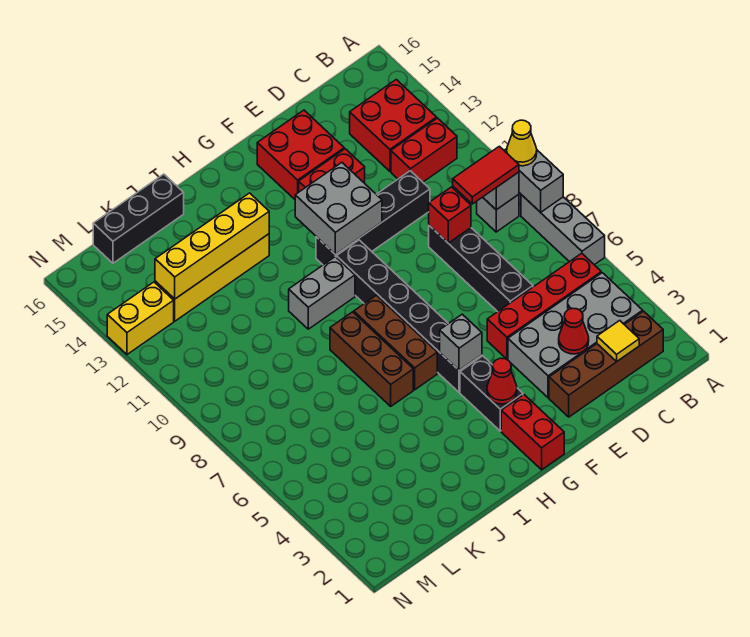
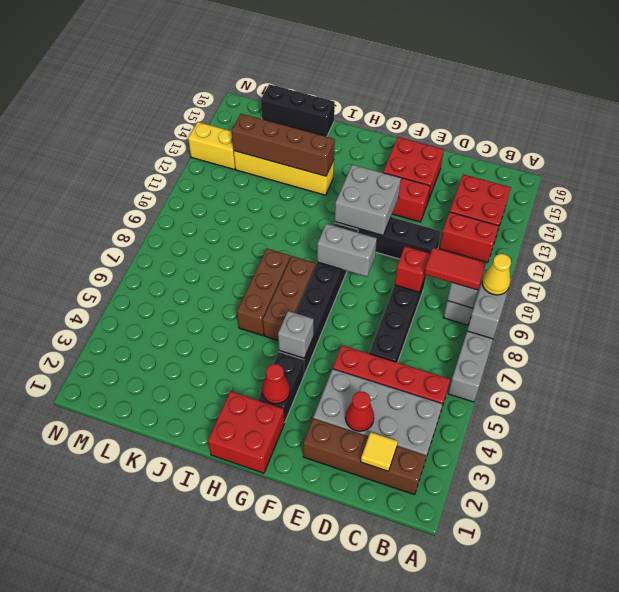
red 1x2 brick [501,395,564,470] -> red 2x2 brick [208,391,284,473]
grey 1x2 brick [289,257,355,329] -> grey 1x2 brick moved to [317,224,377,277]
yellow 1x4 brick [155,193,269,299] -> brown 1x4 brick [232,114,335,176]

